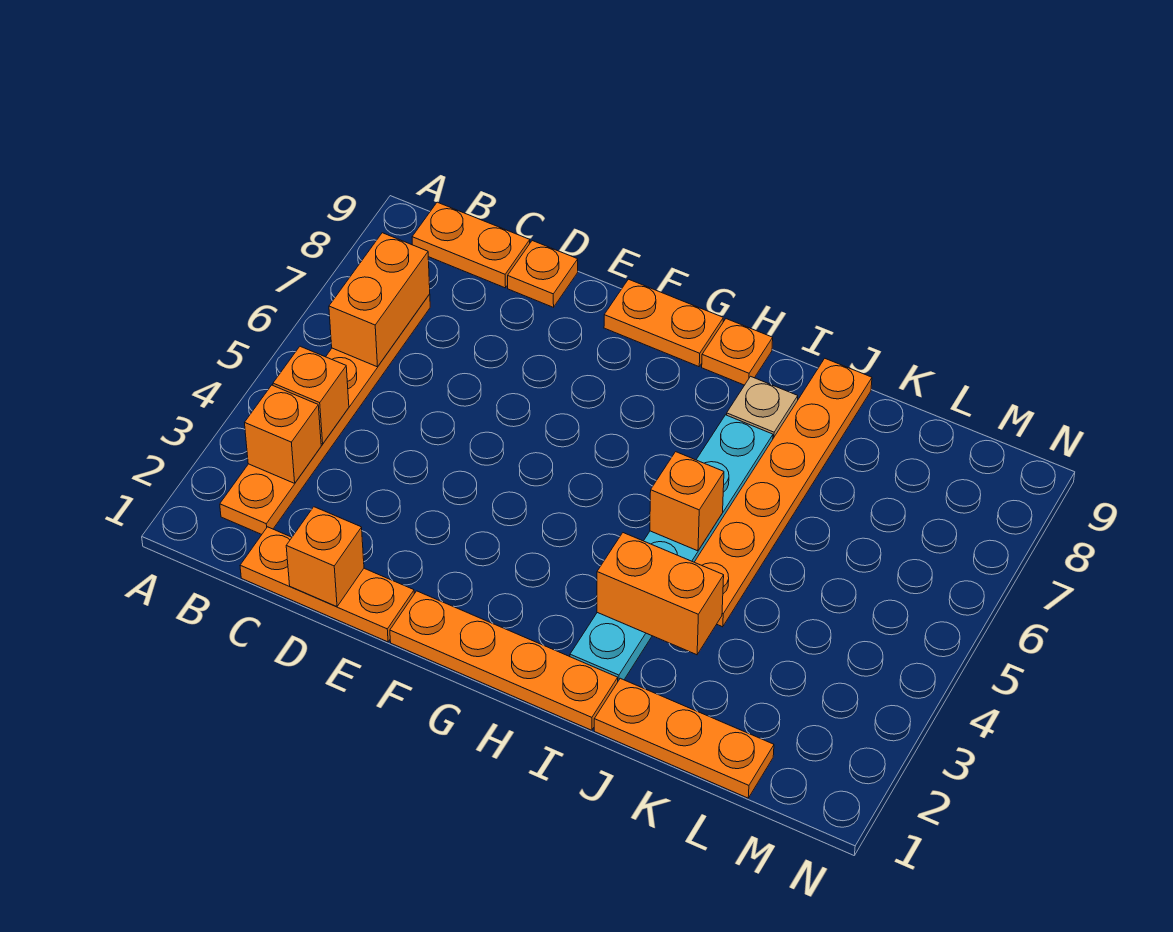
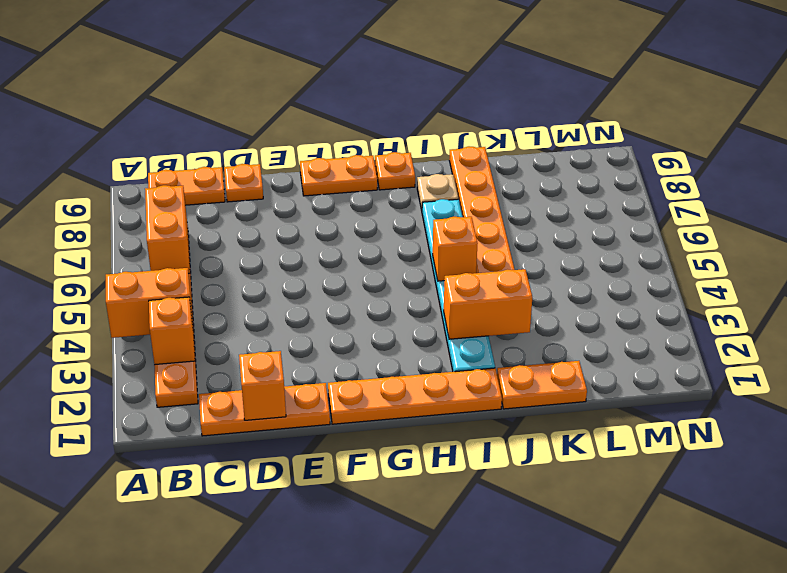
orange 1x1 brick [273,346,349,444] -> orange 1x2 brick [106,268,193,338]
orange 1x3 plate [594,678,774,798] -> orange 1x2 plate [497,361,587,409]

